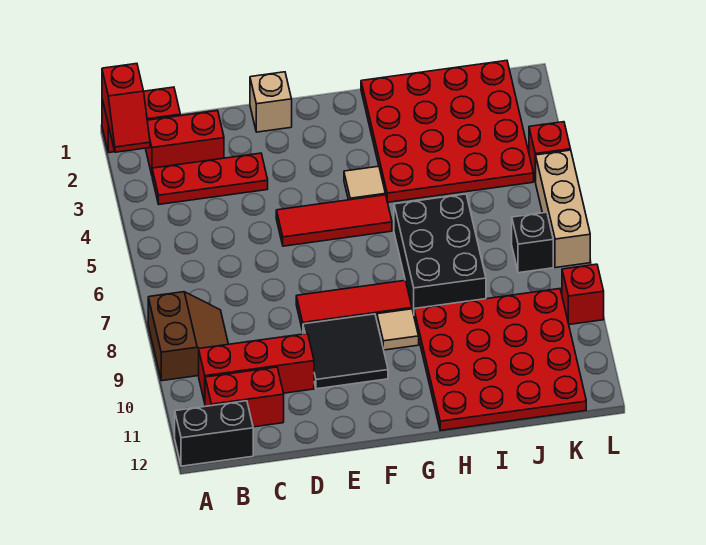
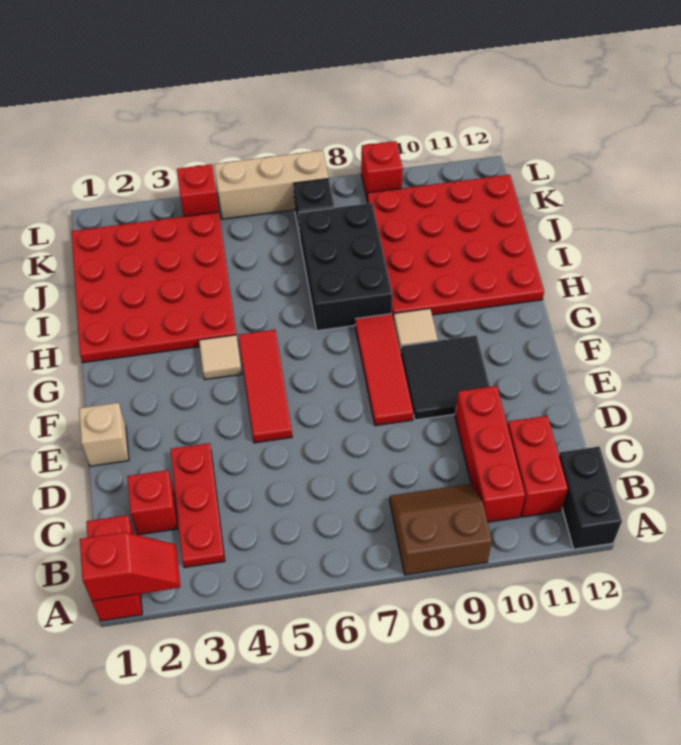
red 1x2 brick [146,111,224,175] -> red 1x1 brick [127,470,178,535]
black 2x3 brick [394,194,486,314] -> black 2x3 brick turned to [299,203,392,331]

